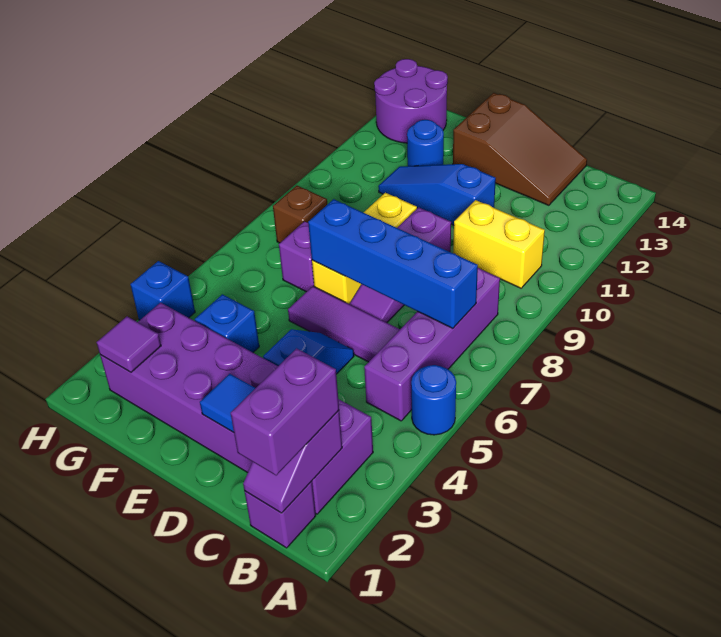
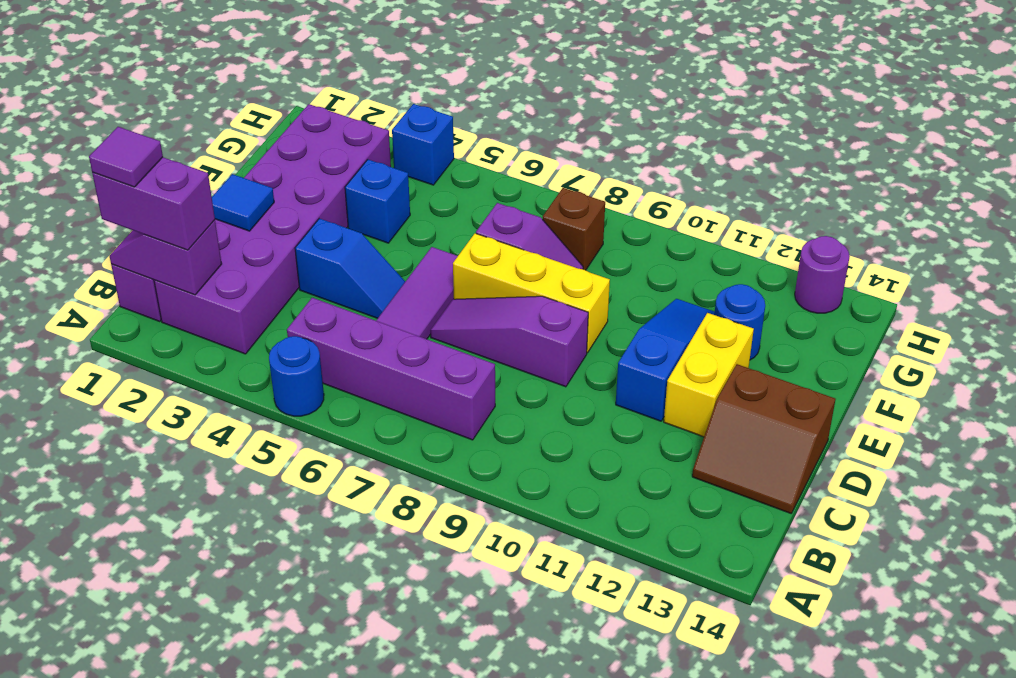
blue 1x4 brick [308,199,478,328] -> none
yellow 1x2 brick [453,200,545,288] -> yellow 1x2 brick moved to [664,313,754,437]
brown 2x3 slope [453,93,587,205] -> brown 2x2 slope [692,364,835,513]
purple 1x1 tile [97,316,161,372] -> purple 1x1 tile moved to [89,127,163,187]
purple 2x2 round brick [374,59,448,143] -> purple 1x1 round brick [795,236,850,313]

